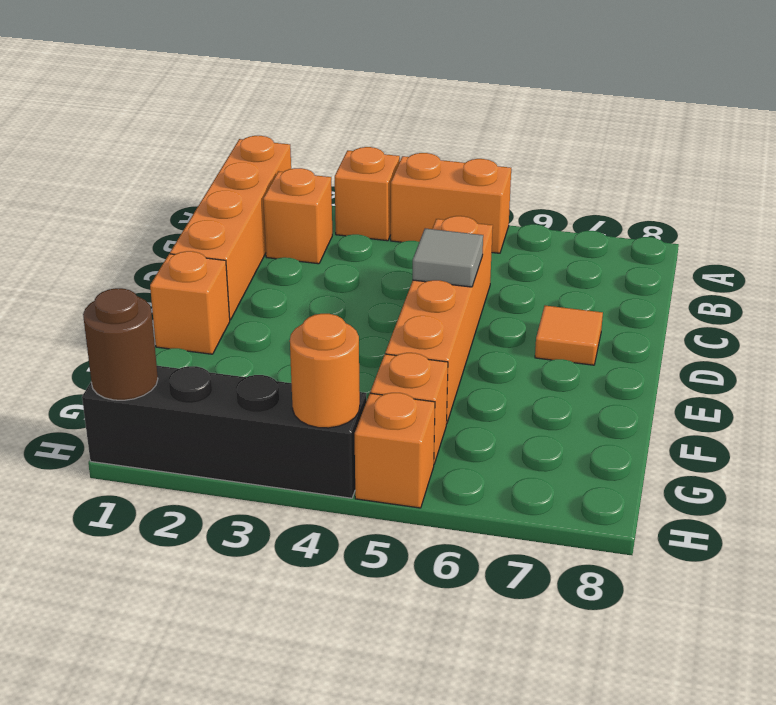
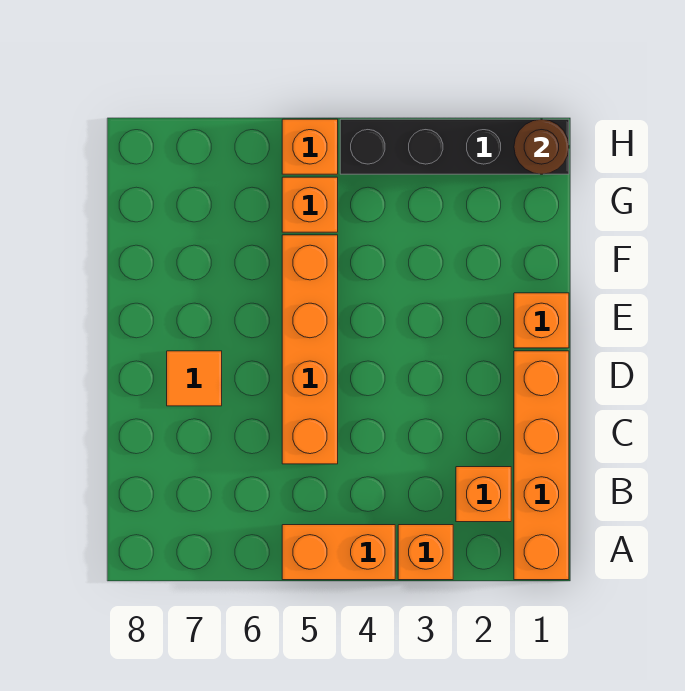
grey 1x1 tile [413,229,483,287] -> none
orange 1x1 round brick [290,314,360,428] -> none

